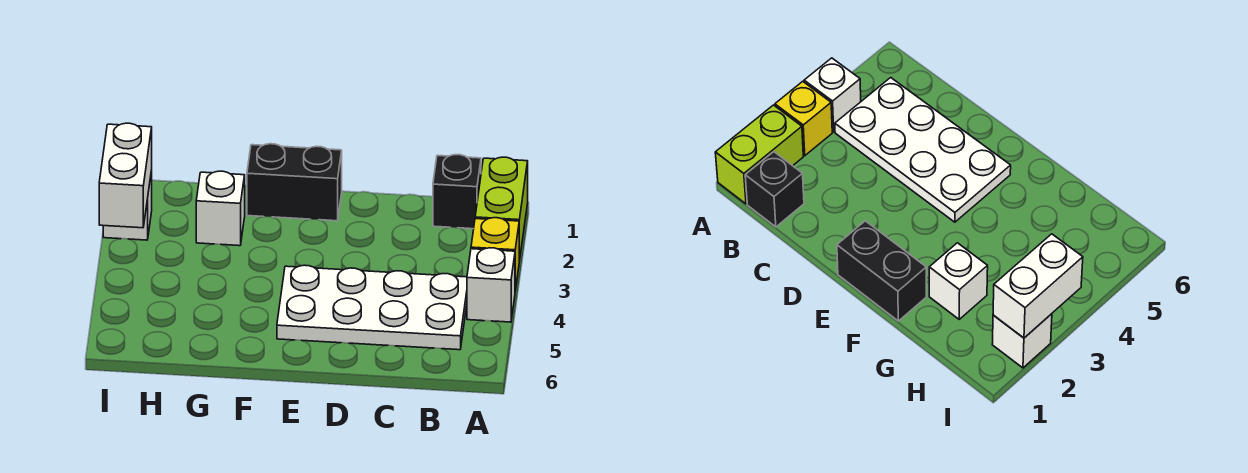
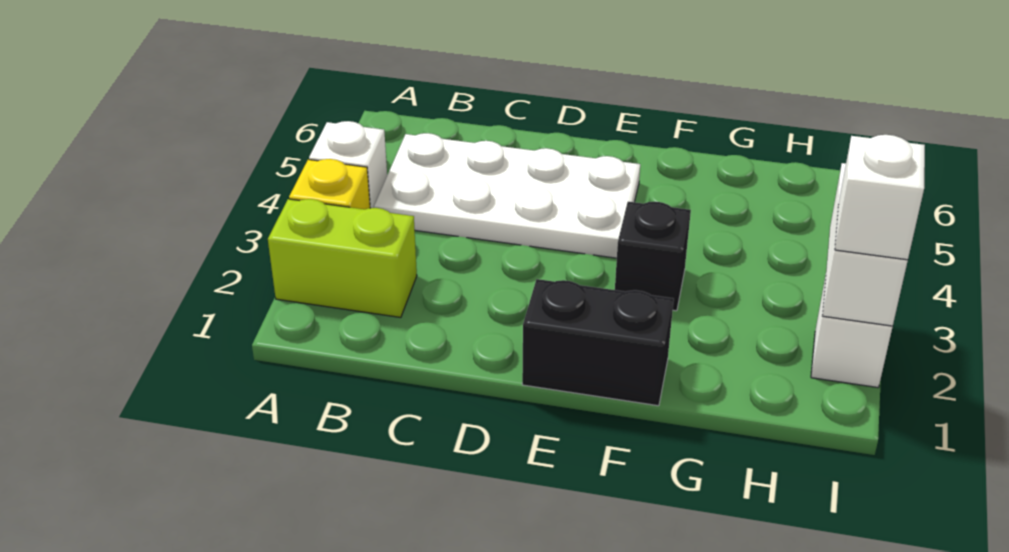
lime 1x2 brick [475,157,528,261] -> lime 1x2 brick turned to [268,199,417,317]
black 1x1 brick [433,155,481,229] -> black 1x1 brick moved to [615,202,691,311]
white 1x1 brick [196,171,245,246] -> white 1x1 brick moved to [835,135,925,260]

